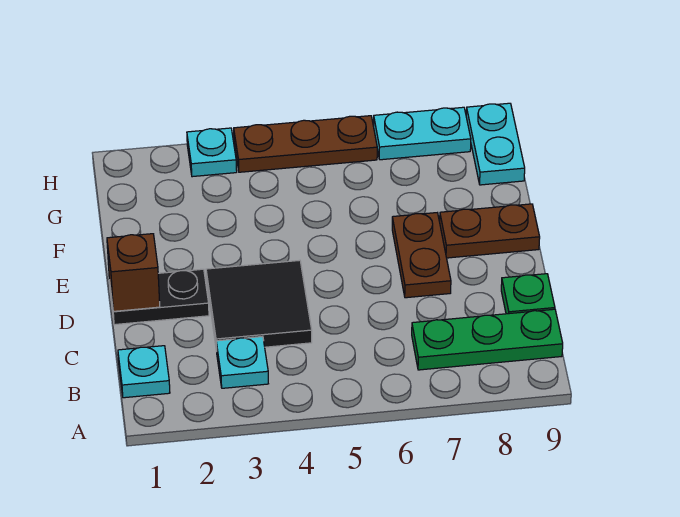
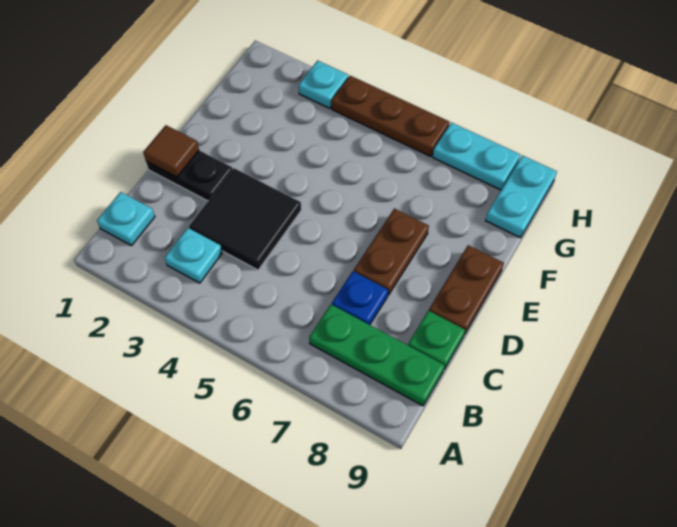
none -> blue 1x1 plate [332,271,388,325]
brown 1x1 brick [107,234,160,311] -> brown 1x1 tile [143,125,199,177]
brown 1x2 plate [440,204,540,258] -> brown 1x2 plate turned to [429,245,504,335]

